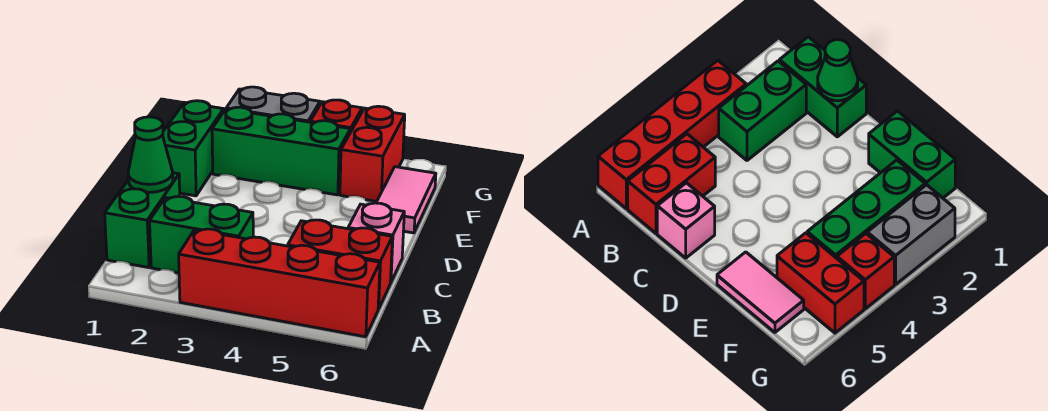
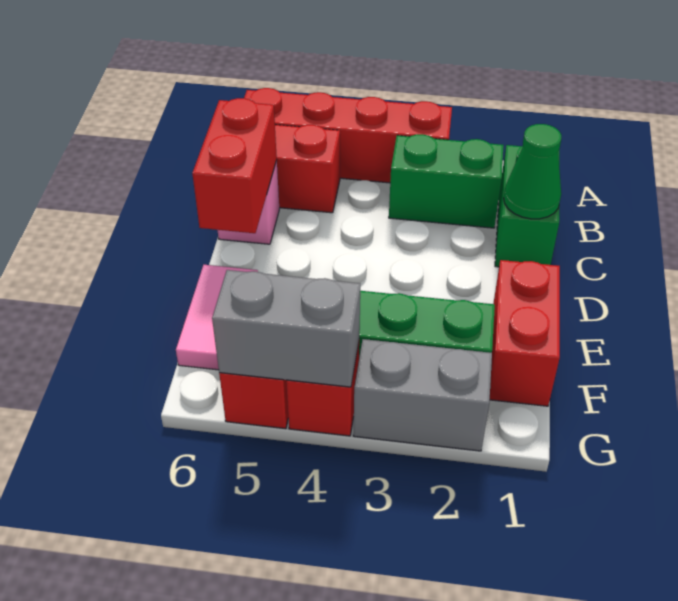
none -> red 1x2 brick [192,98,277,233]
green 1x2 brick [163,101,224,196] -> red 1x2 brick [490,260,560,406]
none -> grey 1x2 brick [212,270,360,387]

